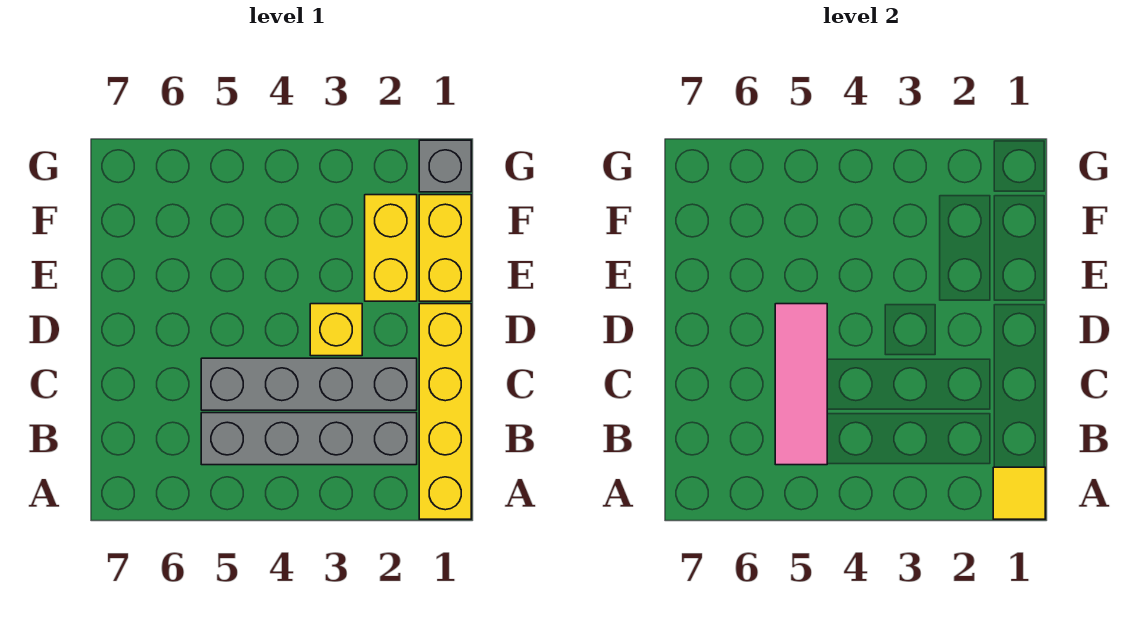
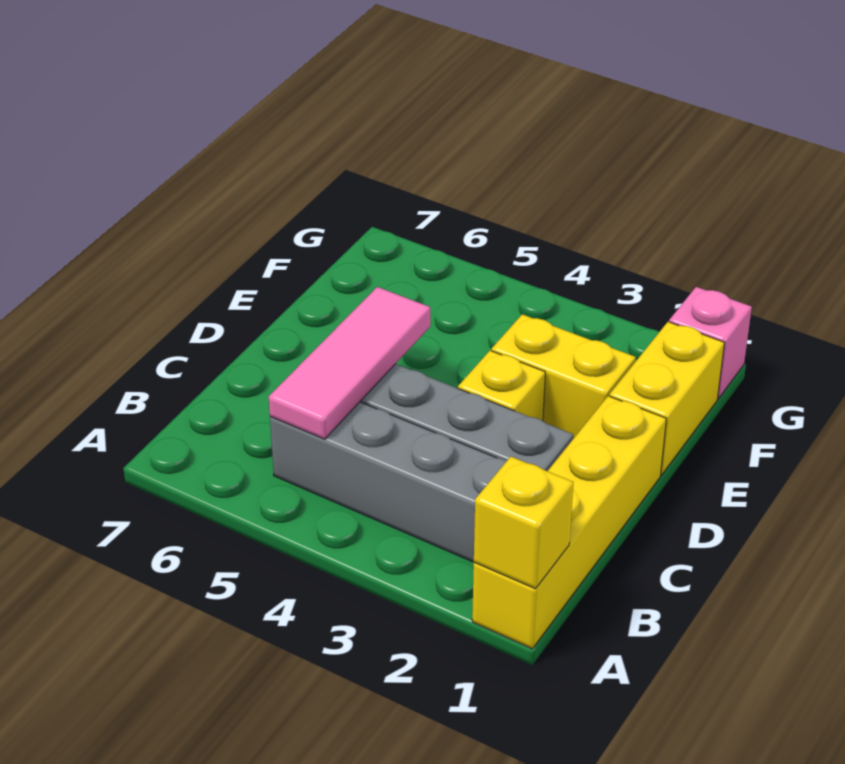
yellow 1x1 tile [993,467,1045,519] -> yellow 1x1 brick [474,457,574,589]
yellow 1x2 brick [365,195,417,301] -> yellow 1x2 brick turned to [491,314,636,439]
grey 1x1 brick [419,140,471,192] -> pink 1x1 brick [669,287,752,399]

